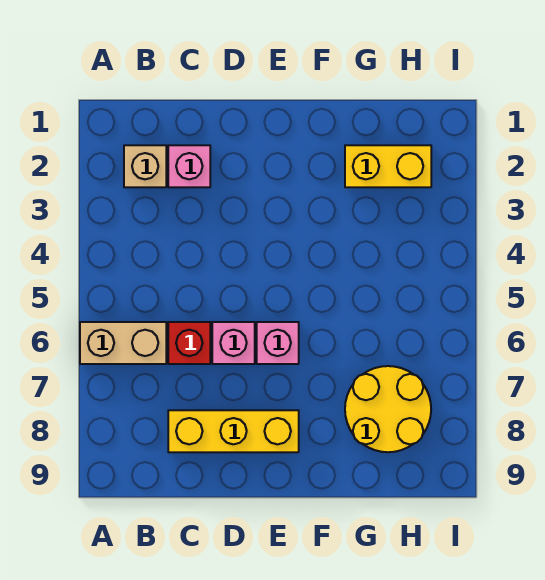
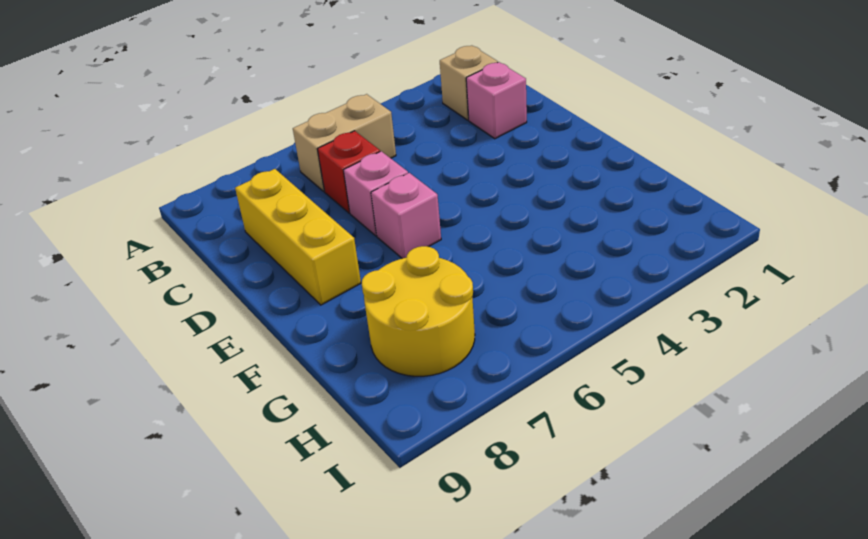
tan 1x2 brick [80,322,166,364] -> tan 1x2 brick turned to [293,94,396,191]
yellow 1x2 brick [345,145,431,187] -> none

